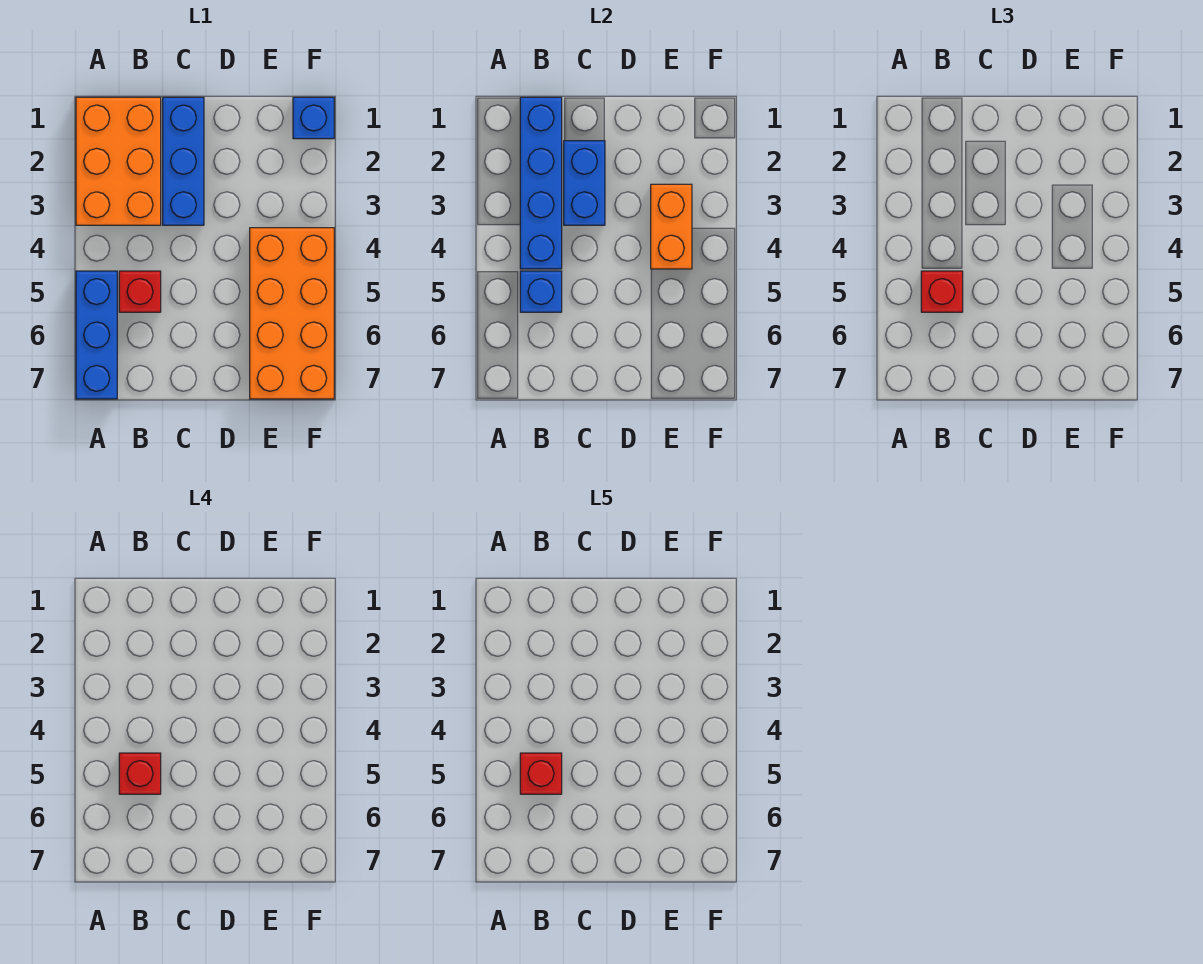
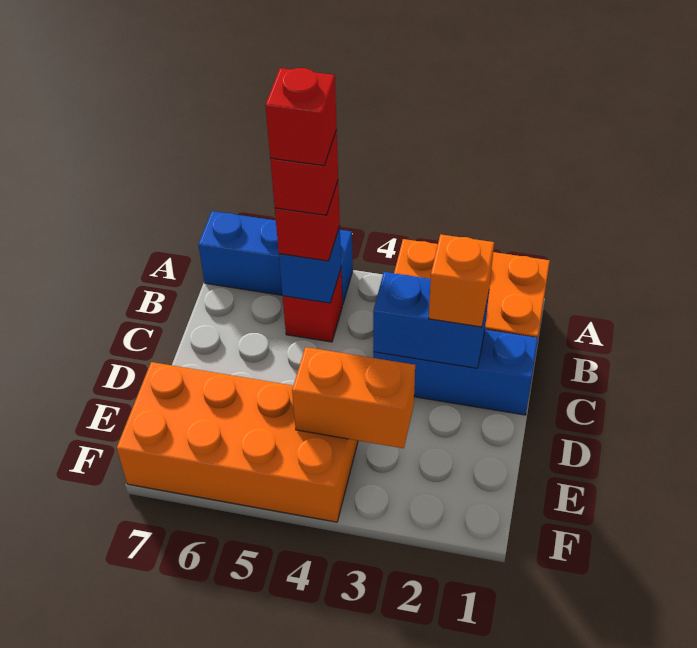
blue 1x4 brick [520,97,562,269] -> none
none -> orange 1x1 brick [429,234,494,327]
blue 1x1 brick [293,97,334,139] -> none

